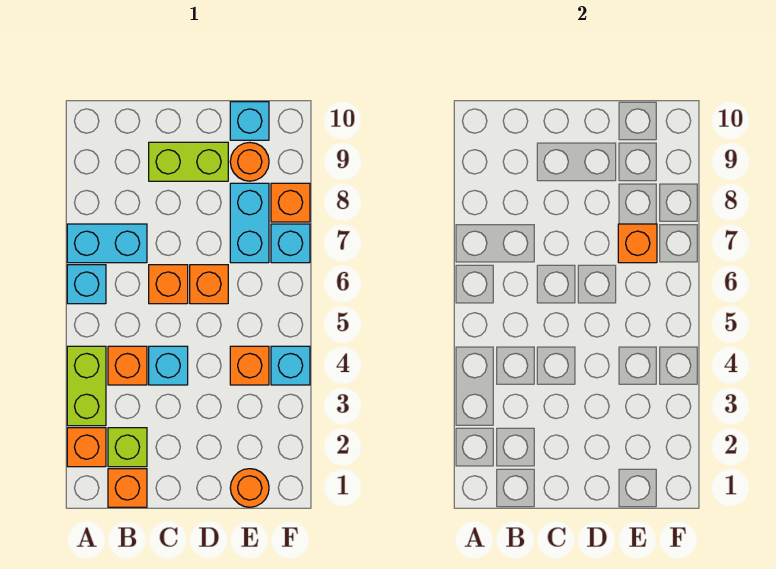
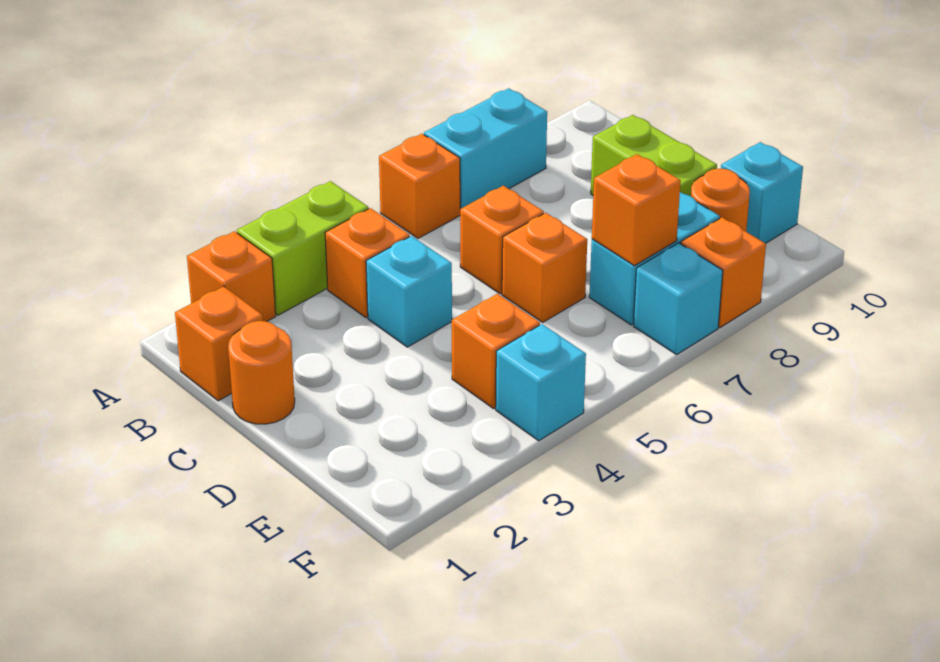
cyan 1x1 brick [67,265,106,304] -> orange 1x1 brick [379,134,460,238]
cyan 1x2 brick [67,224,147,263] -> cyan 1x2 brick turned to [424,88,547,209]
lime 1x1 brick [108,428,147,467] -> none
orange 1x1 round brick [230,469,269,507] -> orange 1x1 round brick moved to [228,321,295,424]

